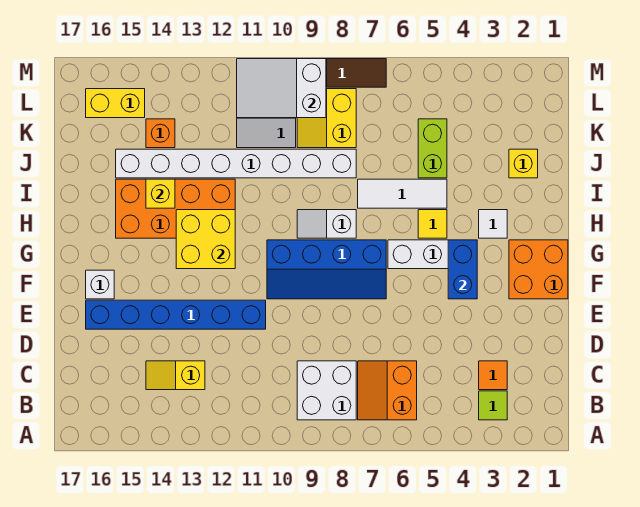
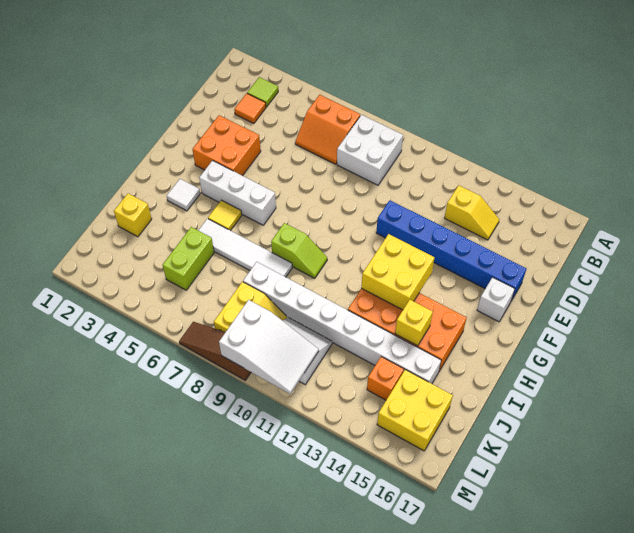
orange 2x2 slope [358,361,417,420] -> orange 2x2 slope turned to [295,95,360,164]
orange 2x2 brick [509,240,568,299] -> orange 2x2 brick moved to [192,115,261,176]
blue 1x2 brick [448,240,477,299] -> none
blue 2x4 slope [267,240,386,299] -> none
white 1x2 slope [297,210,356,238] -> lime 1x2 slope [271,223,327,278]
white 1x3 tile [358,179,447,208] -> white 1x4 tile [198,219,292,277]
yellow 1x2 brick [86,89,145,118] -> yellow 2x2 brick [377,370,453,451]

